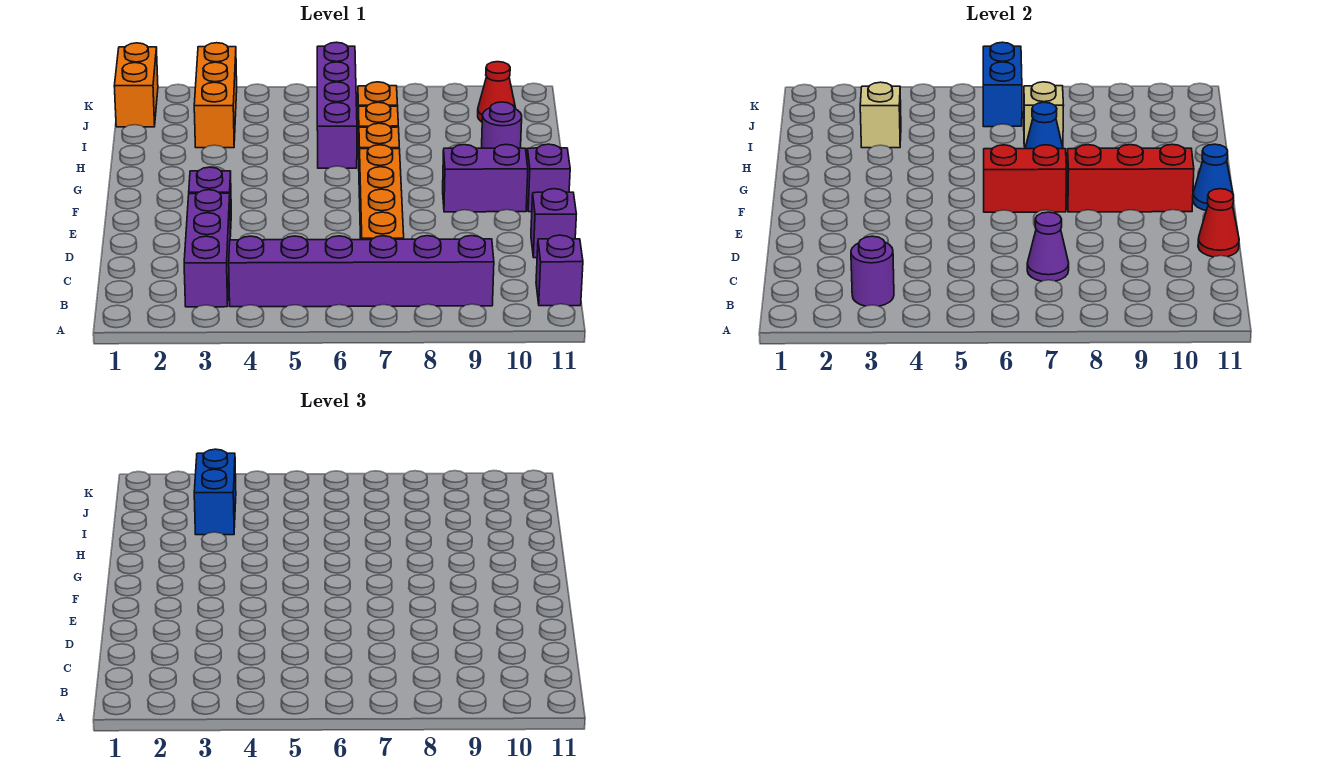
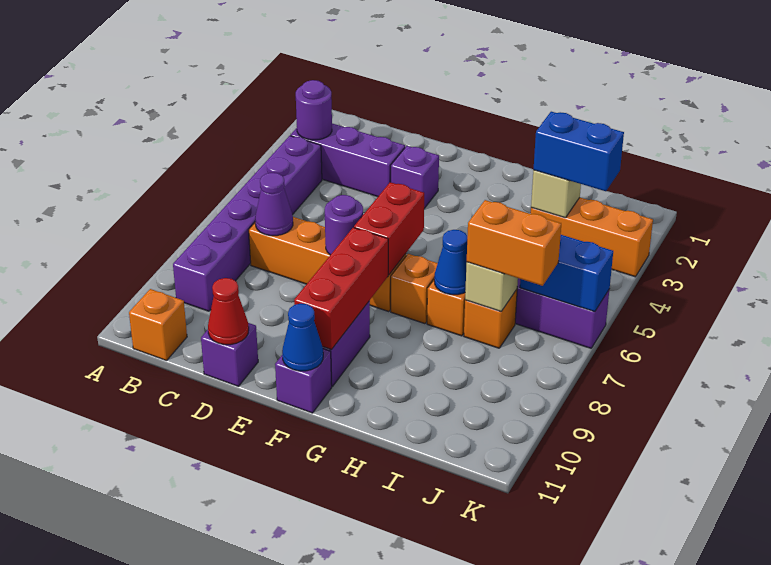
purple 1x1 brick [536,235,583,306] -> orange 1x1 brick [129,289,187,361]
purple 1x1 round brick [482,102,522,148] -> purple 1x1 round brick moved to [325,195,363,255]
orange 1x2 brick [114,43,158,127] -> orange 1x2 brick moved to [467,200,561,286]
red 1x1 cone [478,62,516,122] -> none

